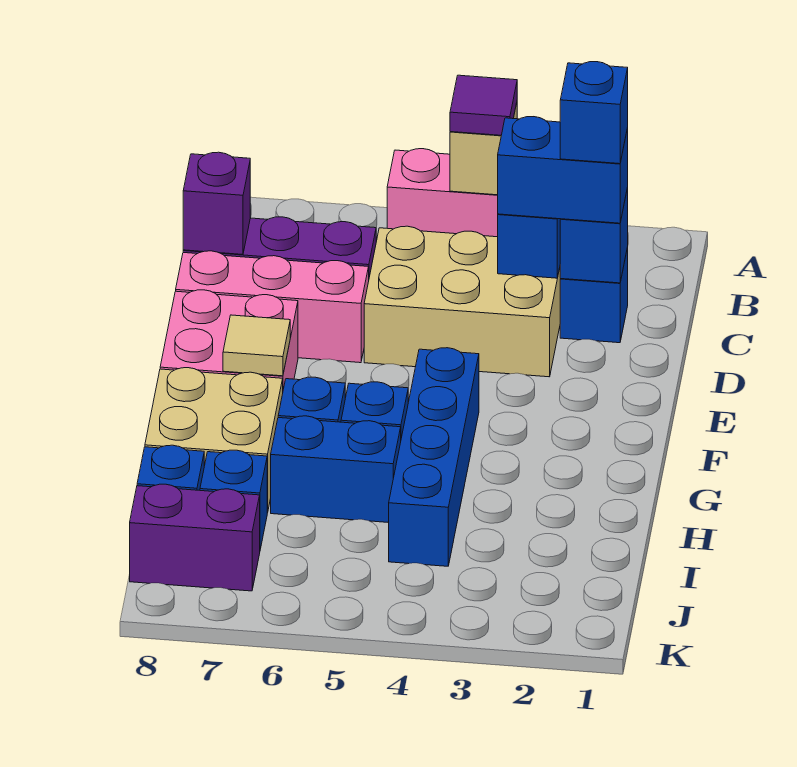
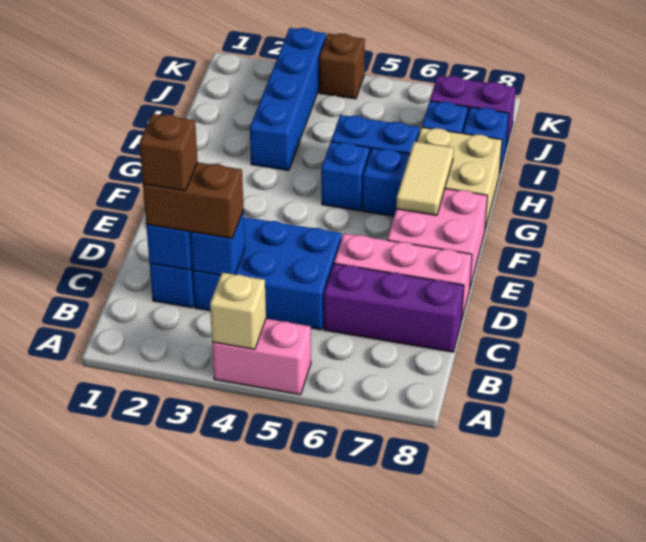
purple 1x1 tile [450,75,517,135] -> none
blue 1x2 brick [498,117,628,223] -> brown 1x2 brick [143,162,244,238]
blue 1x1 brick [560,62,628,164] -> brown 1x1 brick [139,114,198,191]
tan 2x3 brick [364,226,560,377] -> blue 2x3 brick [193,217,342,330]
purple 1x1 brick [183,152,250,254] -> none
blue 1x4 brick [389,348,479,566] -> blue 1x4 brick moved to [250,28,326,170]
tan 1x1 tile [223,315,290,376] -> tan 1x2 tile [396,142,454,215]
none -> brown 1x1 brick [319,34,365,99]

